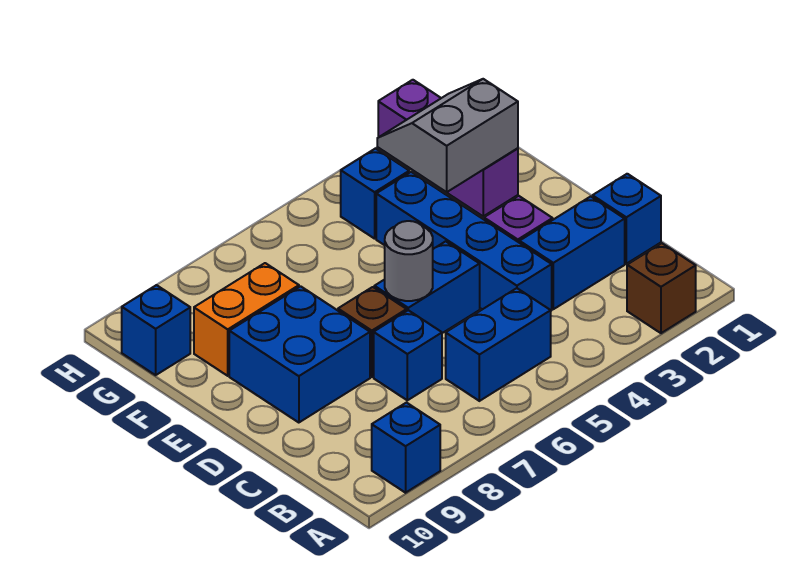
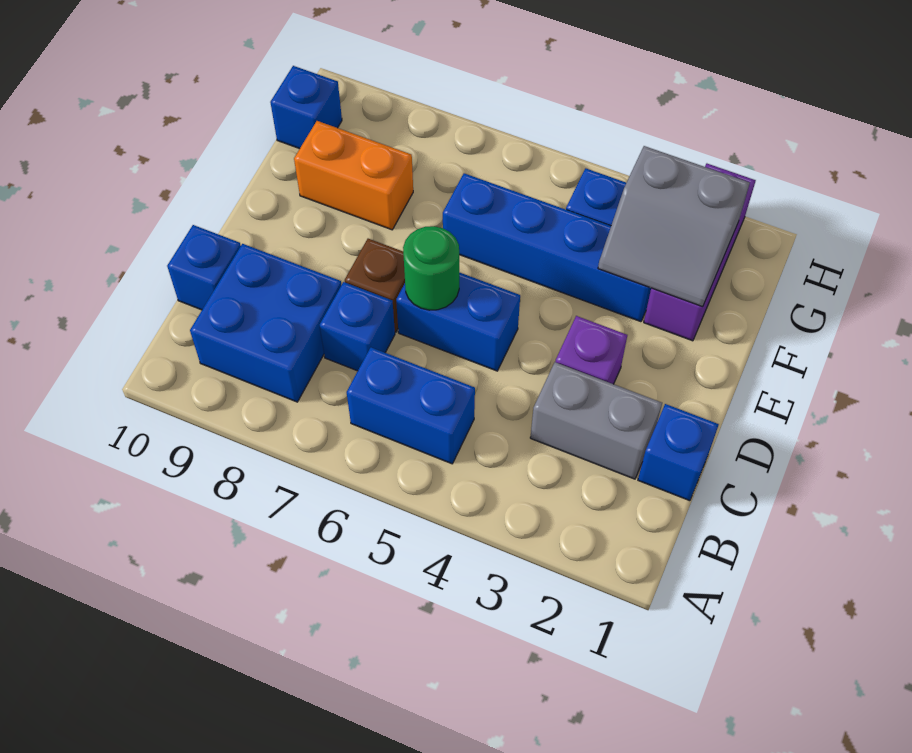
brown 1x1 brick [627,243,696,333] -> none
blue 1x1 brick [372,403,440,493] -> blue 1x1 brick moved to [167,225,241,310]
blue 1x2 brick [520,196,625,309] -> grey 1x2 brick [530,362,662,479]
blue 1x4 brick [376,172,552,311] -> blue 1x4 brick turned to [443,173,651,322]
grey 1x1 round brick [385,221,433,301] -> green 1x1 round brick [403,226,459,310]
blue 2x2 brick [229,286,370,423] -> blue 2x2 brick moved to [190,244,341,402]
grey 2x2 slope [377,79,518,192] -> grey 2x2 slope turned to [598,146,750,307]

